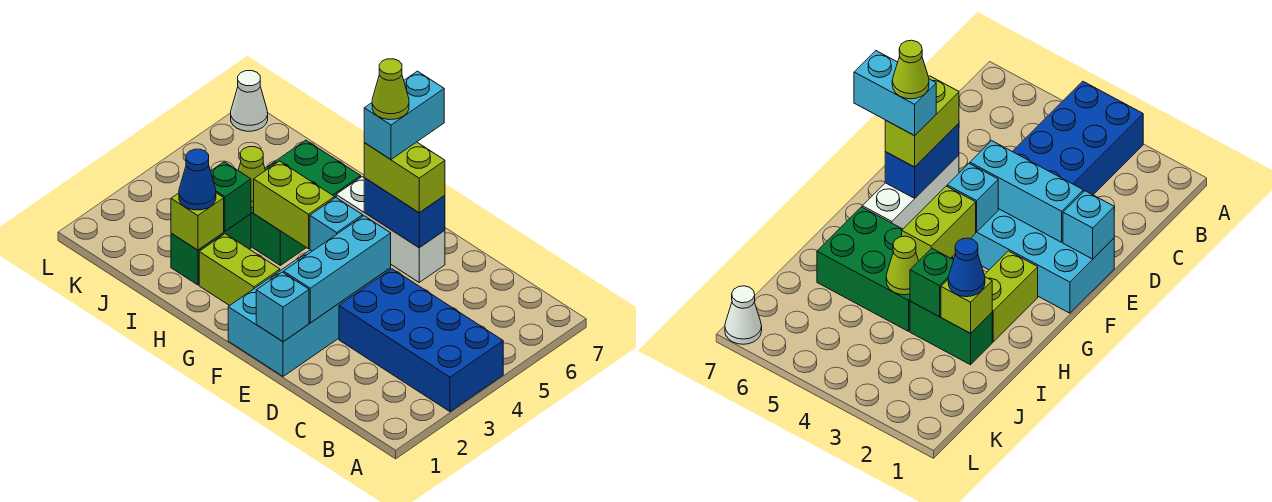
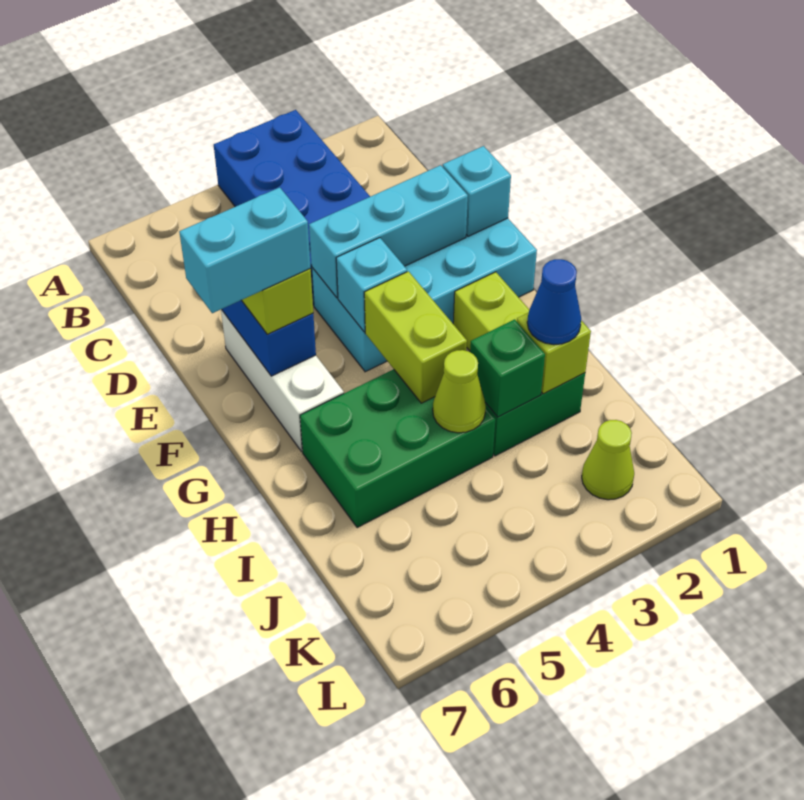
lime 1x1 cone [372,59,409,120] -> lime 1x1 cone moved to [582,420,634,500]
white 1x1 cone [231,71,268,131] -> none

